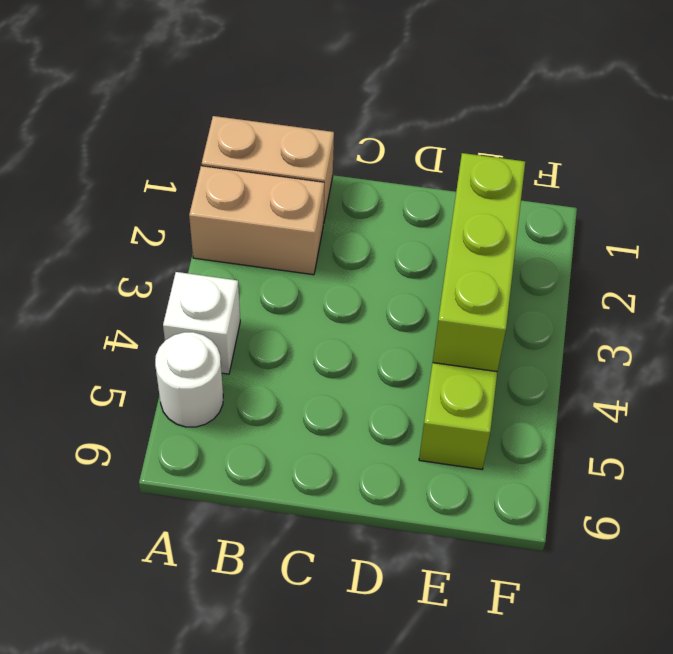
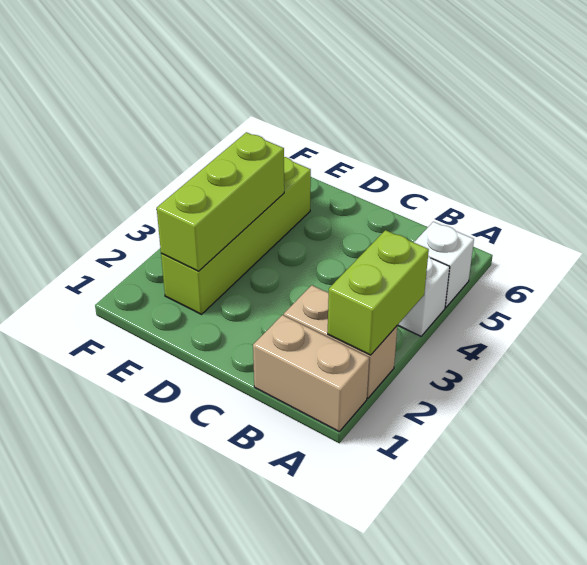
none -> lime 1x2 brick [328,230,429,355]
white 1x1 round brick [155,332,223,427] -> white 1x1 brick [414,222,474,307]

